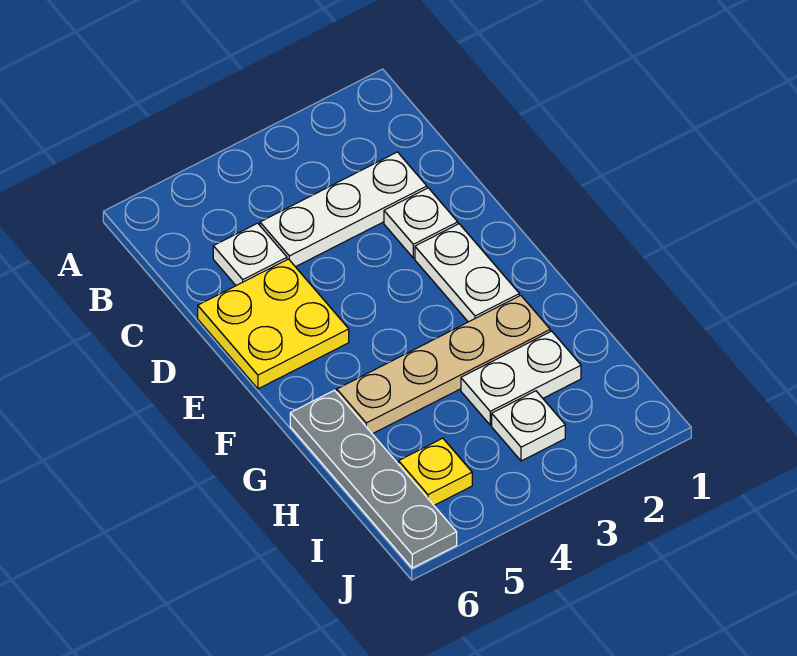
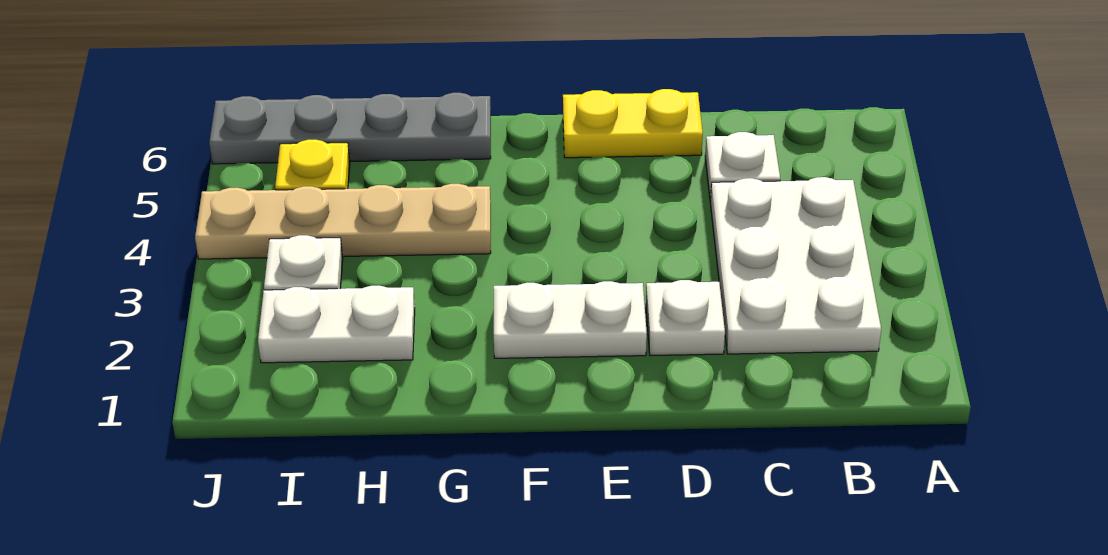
white 1x3 plate [260,152,427,267] -> white 2x3 plate [710,177,881,354]
yellow 2x2 plate [198,259,349,389] -> yellow 1x2 plate [563,89,703,158]
tan 1x4 plate [337,295,550,434] -> tan 1x4 plate turned to [195,184,491,259]
white 1x2 plate [461,331,581,425] -> white 1x2 plate turned to [258,286,415,363]

